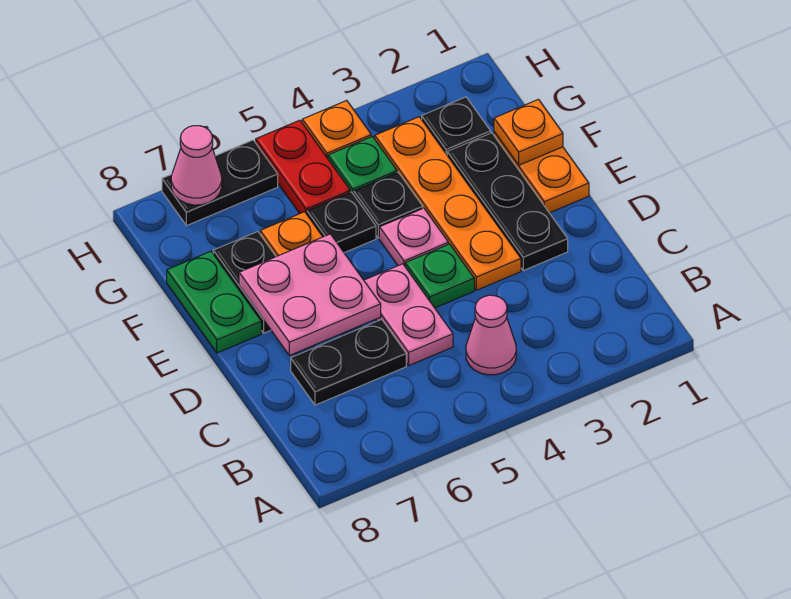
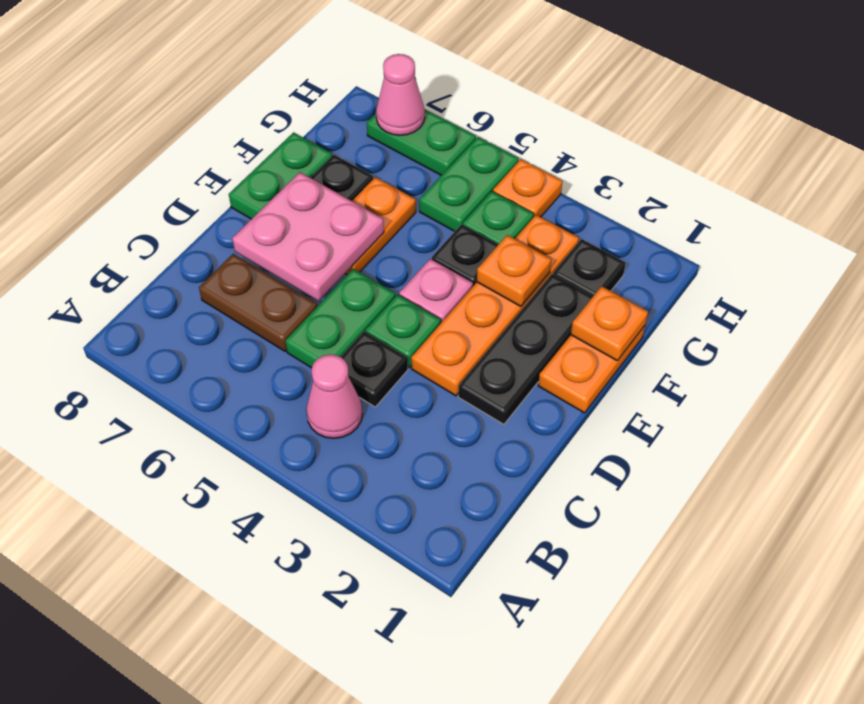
pink 1x2 plate [364,264,453,365] -> green 1x2 plate [285,269,396,368]
black 1x2 plate [291,319,406,405] -> brown 1x2 plate [199,254,317,351]
none -> orange 1x1 plate [477,235,551,306]
black 1x1 plate [307,192,376,253] -> black 1x1 plate moved to [341,332,408,407]
red 1x2 plate [256,120,350,214] -> green 1x2 plate [419,137,519,231]
black 1x2 plate [162,140,278,226] -> green 1x2 plate [367,109,476,175]

